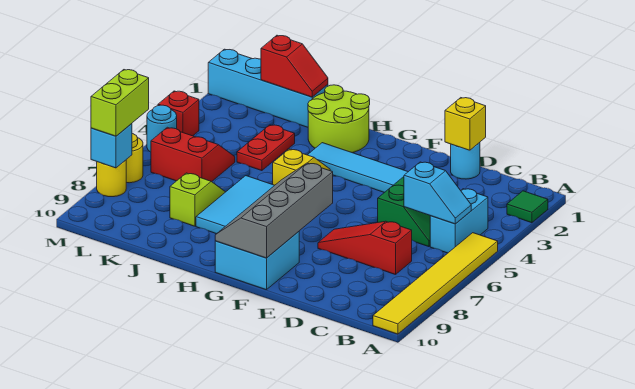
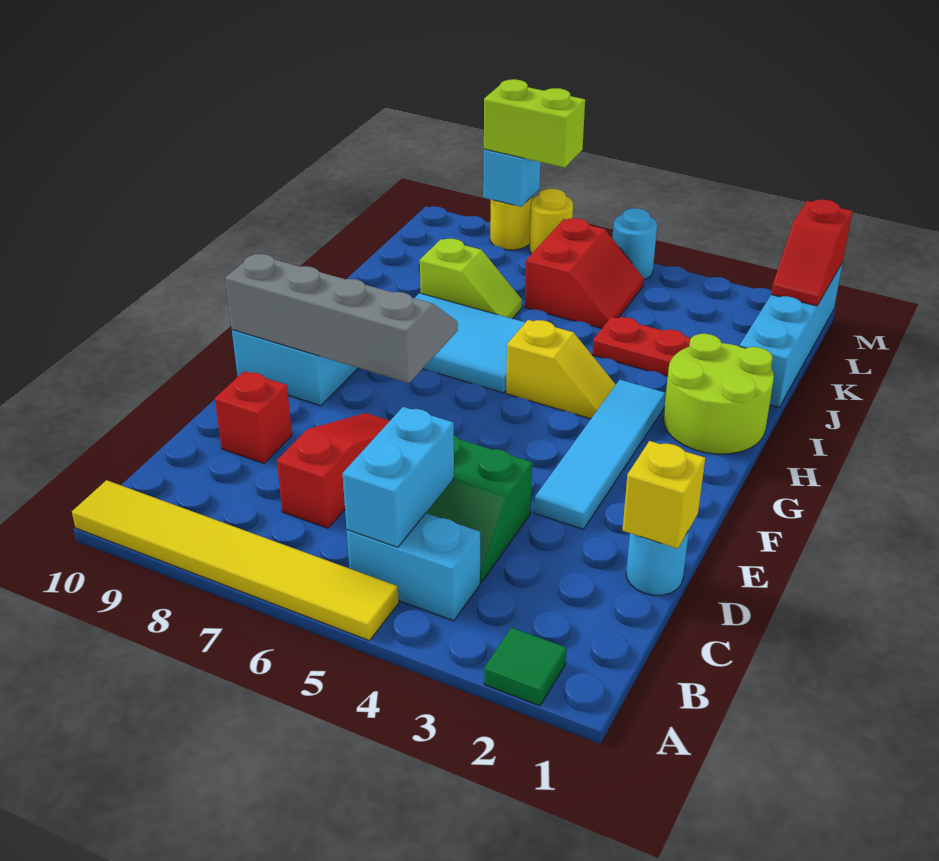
cyan 1x2 slope [404,162,471,224] -> cyan 1x2 brick [343,407,454,547]
red 1x2 slope [261,35,328,97] -> red 1x2 slope moved to [771,199,852,306]
red 1x1 brick [158,91,199,136] -> red 1x1 brick moved to [215,371,292,463]

